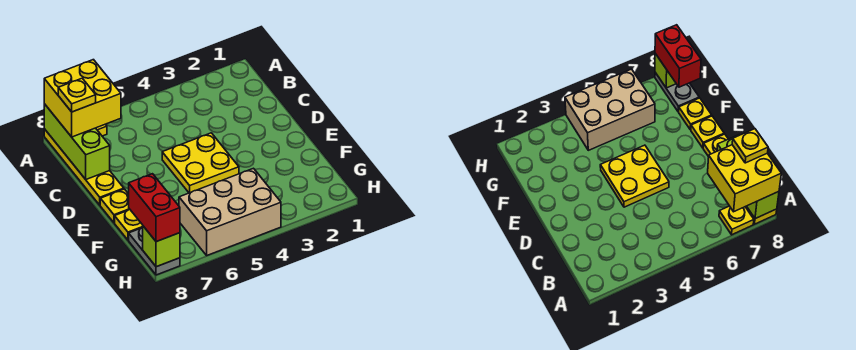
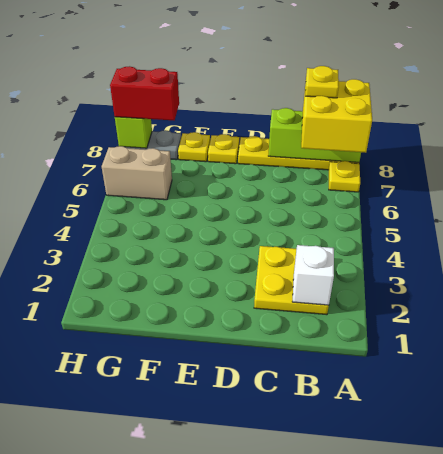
none -> white 1x1 brick [292,245,334,305]
yellow 2x2 plate [162,133,239,193] -> yellow 2x2 plate moved to [254,246,329,315]
tan 2x3 brick [179,168,281,255] -> tan 1x2 brick [102,146,172,200]

